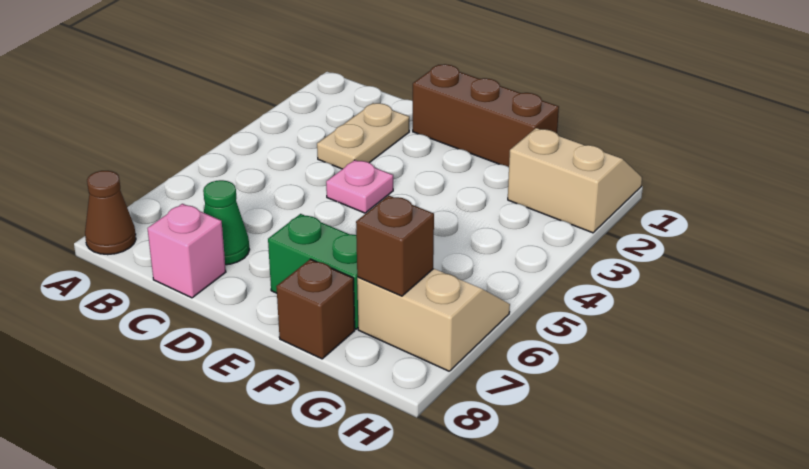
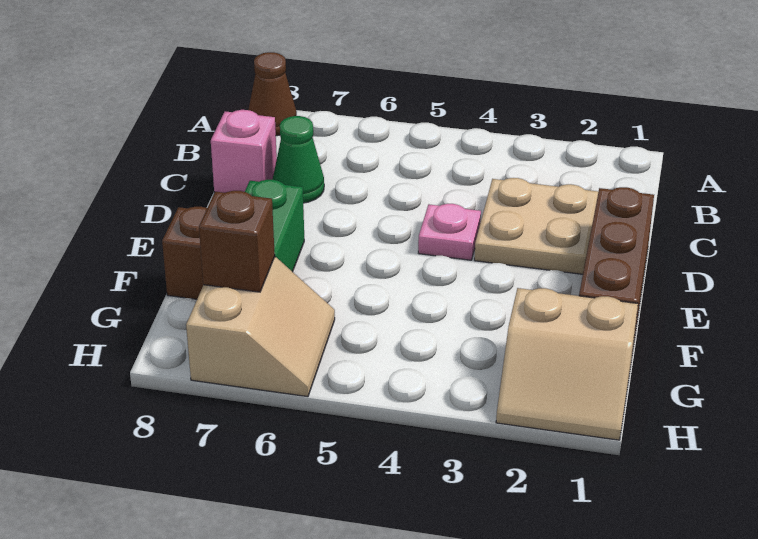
tan 1x2 plate [317,103,409,169] -> tan 2x2 plate [474,178,599,274]
tan 2x2 slope [508,128,642,233] -> tan 2x2 slope turned to [496,288,638,440]

